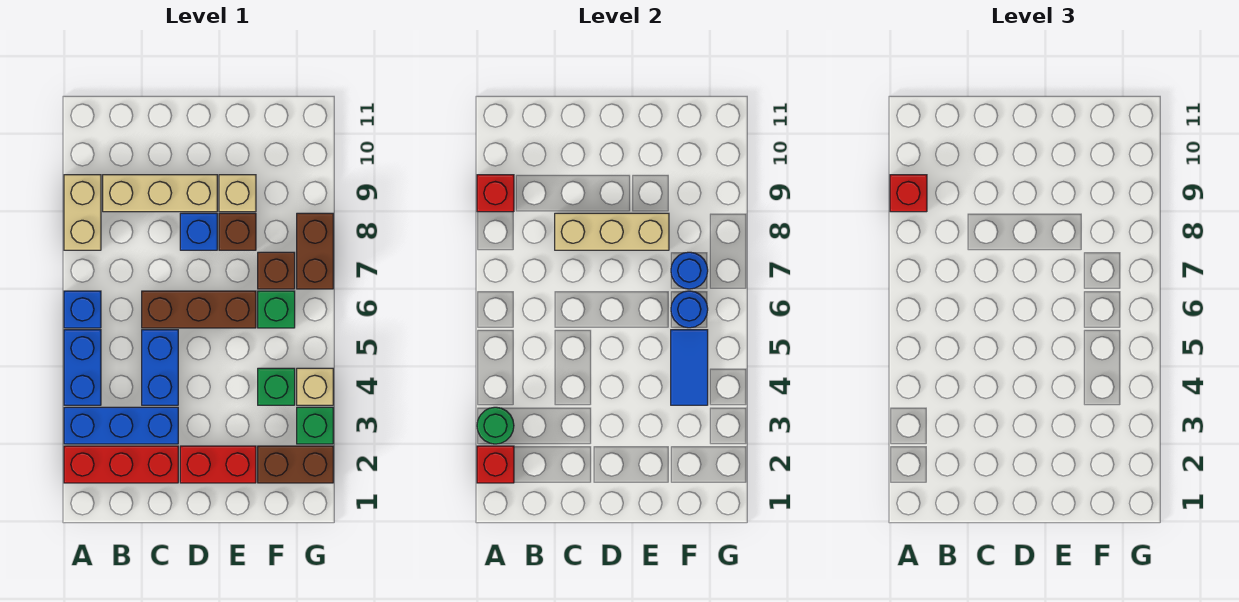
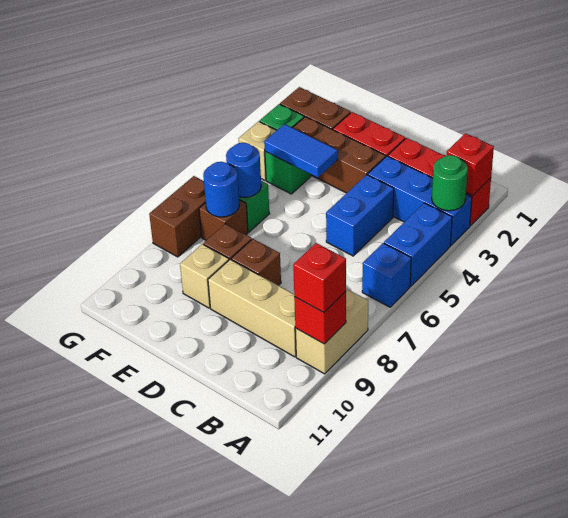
brown 1x3 brick [142,291,256,328] -> brown 1x3 brick moved to [293,117,386,193]
tan 1x3 brick [555,213,669,250] -> none
blue 1x1 brick [180,213,217,250] -> brown 1x1 brick [231,239,281,285]
blue 1x2 tile [671,330,708,405] -> blue 1x2 tile turned to [264,124,338,178]

